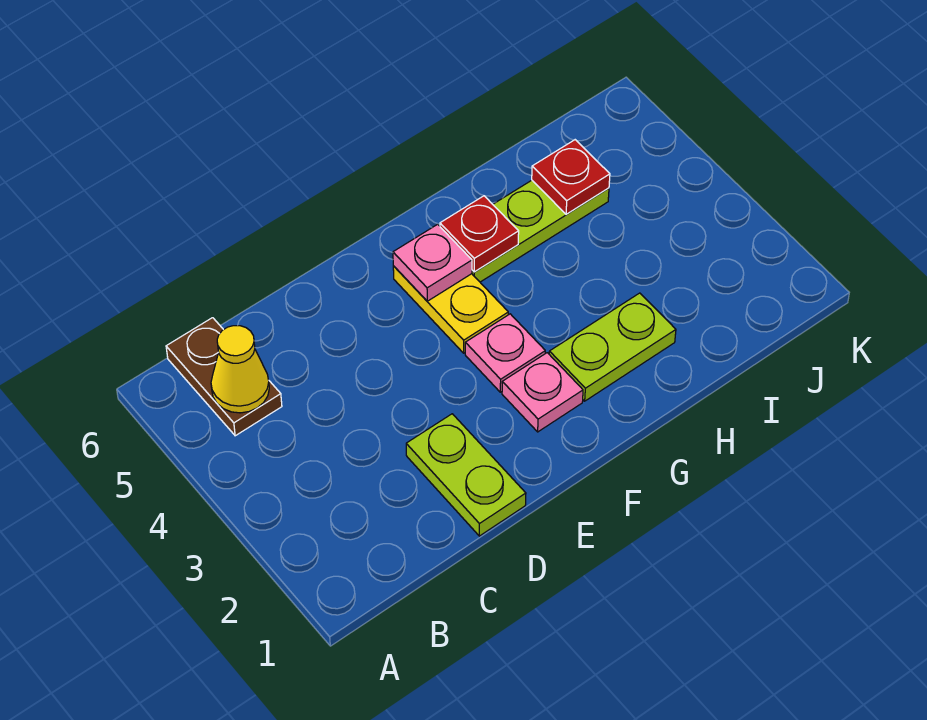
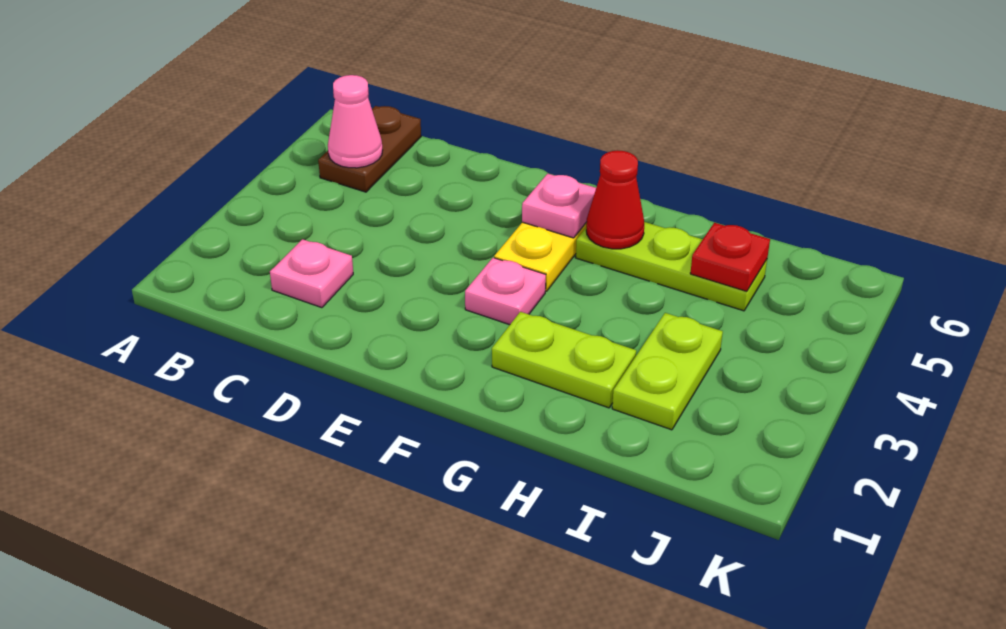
yellow 1x1 cone [211,326,269,413] -> pink 1x1 cone [328,75,382,168]
lime 1x2 plate [406,414,526,536] -> lime 1x2 plate moved to [612,313,723,430]
pink 1x1 plate [502,353,583,432] -> pink 1x1 plate moved to [270,239,353,308]
red 1x1 plate [440,196,519,272] -> red 1x1 cone [586,150,644,249]

